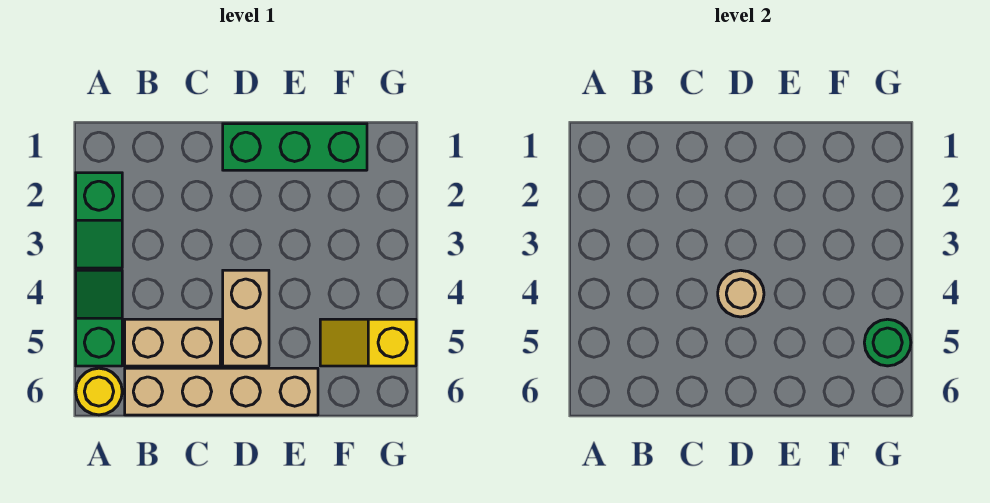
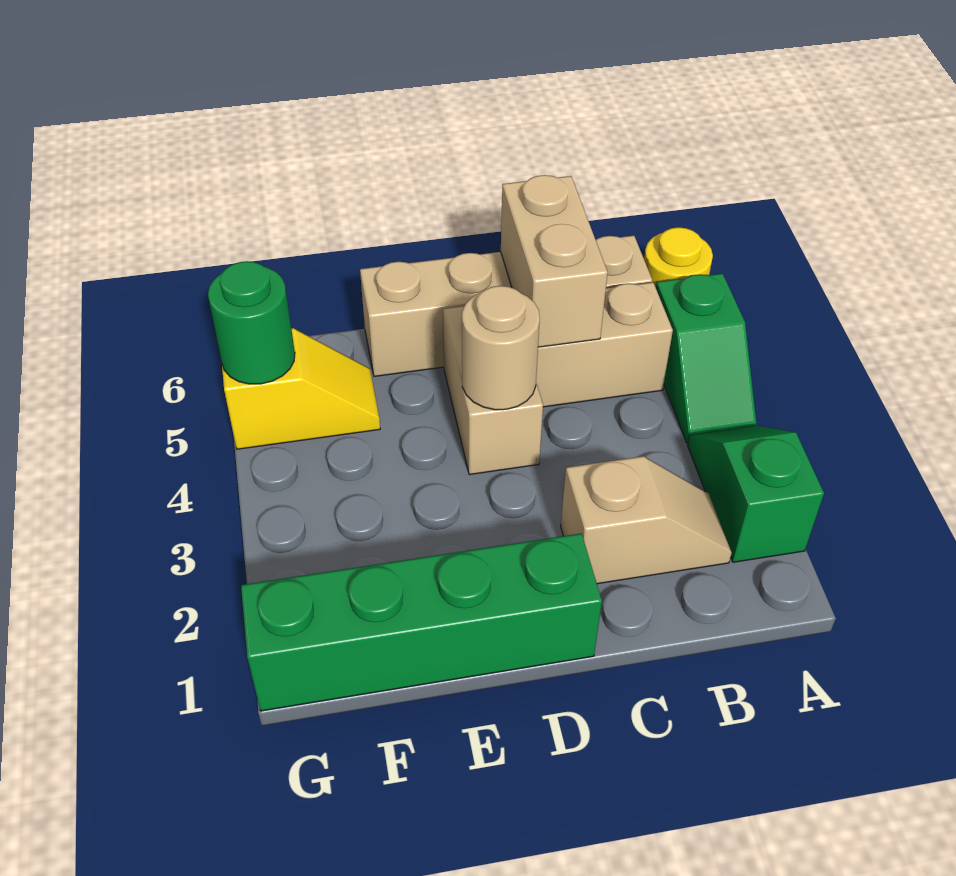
none -> tan 1x2 slope [561,456,732,584]
none -> tan 1x2 brick [501,175,608,347]
green 1x3 brick [223,124,367,170] -> green 1x4 brick [241,534,602,711]

